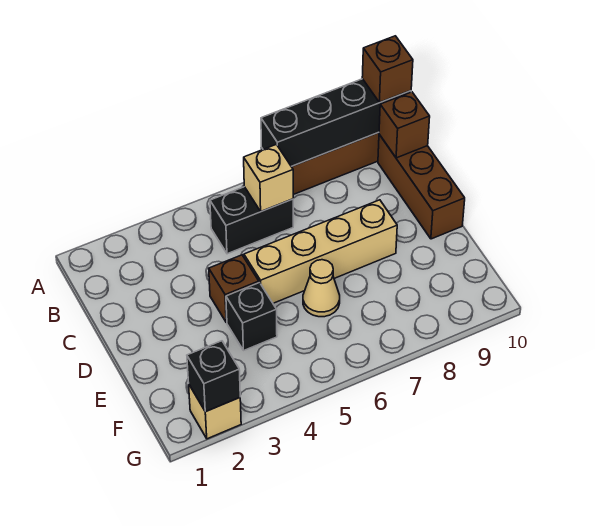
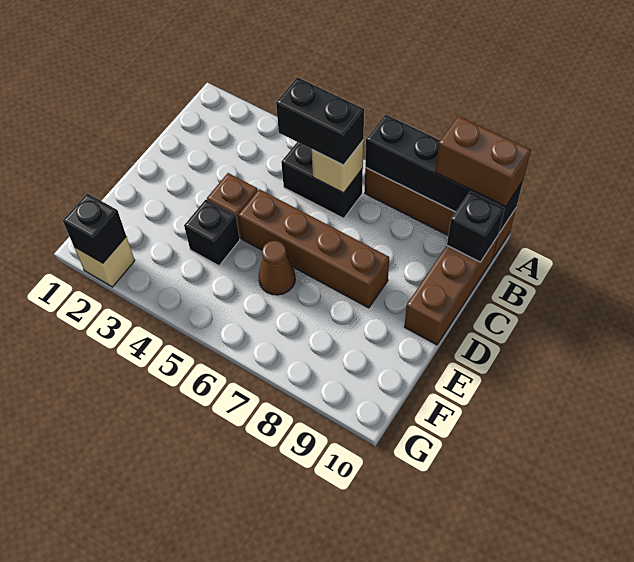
brown 1x1 brick [362,36,413,102] -> brown 1x2 brick [435,116,531,207]
none -> black 1x2 brick [276,77,364,165]
brown 1x1 brick [379,92,430,158] -> black 1x1 brick [447,192,505,262]
tan 1x4 brick [244,200,397,303] -> brown 1x4 brick [238,189,389,308]
tan 1x1 cone [303,260,340,317] -> brown 1x1 cone [259,241,295,295]

